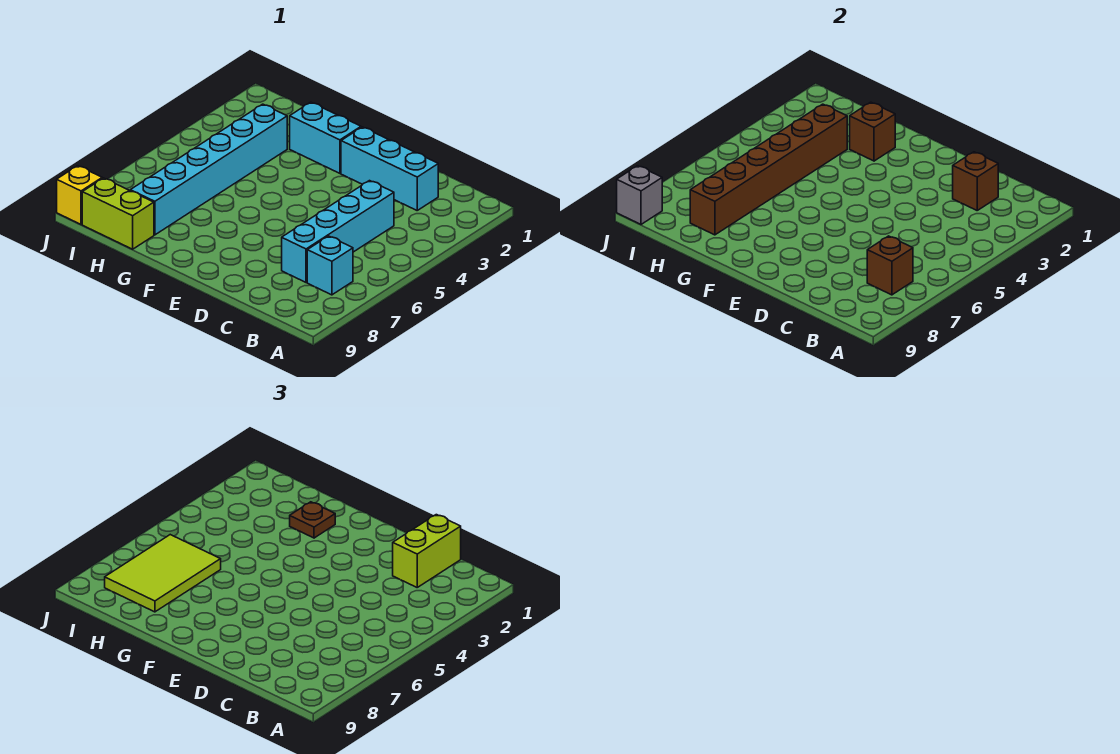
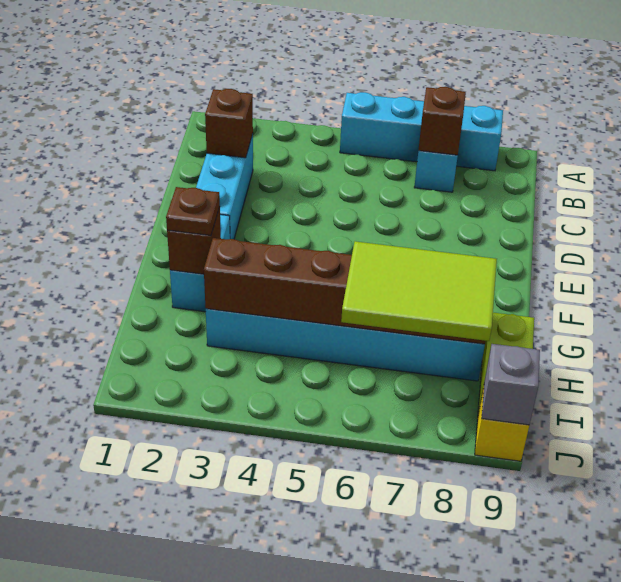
lime 1x2 brick [393,515,461,587] -> none
cyan 1x4 brick [282,181,394,282] -> cyan 1x4 brick moved to [340,92,503,171]

